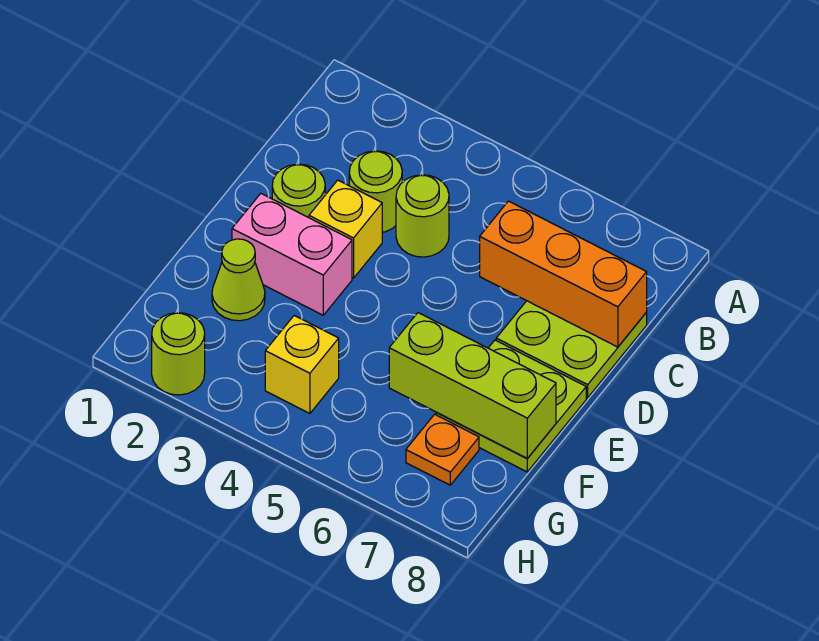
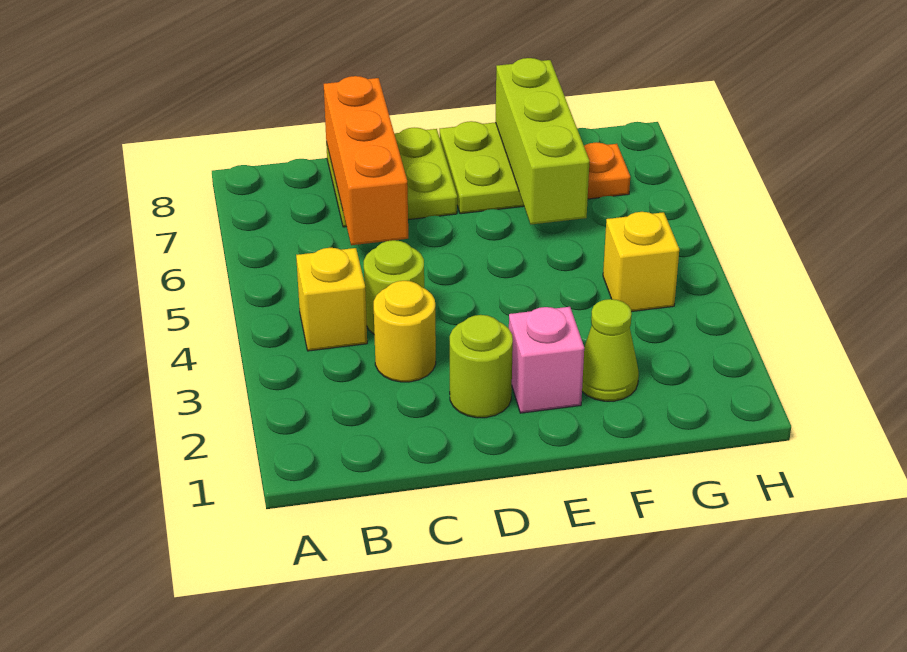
lime 1x1 round brick [349,151,402,232] -> yellow 1x1 round brick [374,281,436,382]
yellow 1x1 brick [309,180,382,278] -> yellow 1x1 brick moved to [296,248,367,351]
pink 1x2 brick [232,194,352,315] -> pink 1x1 brick [509,307,584,413]
lime 1x1 round brick [152,313,205,395] -> none

